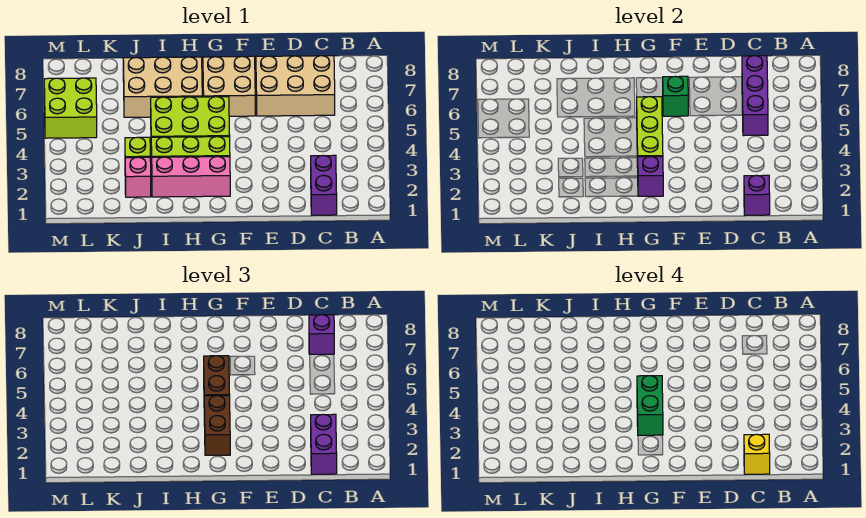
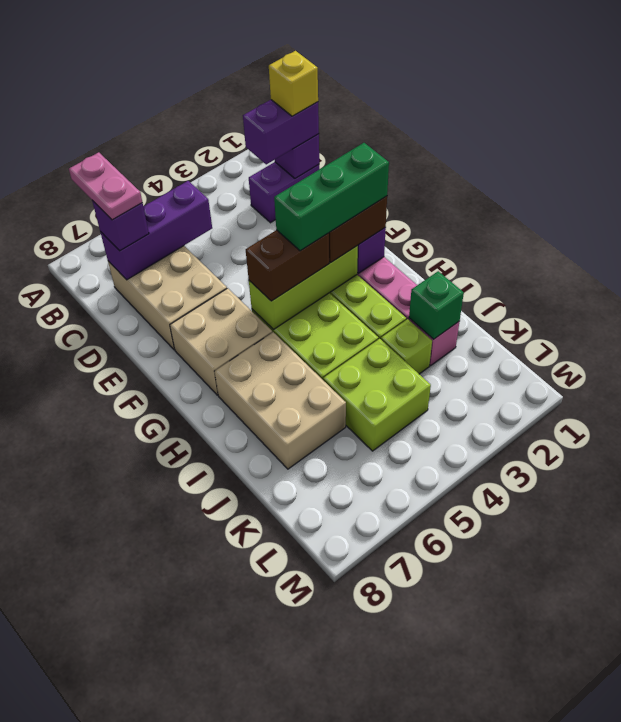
none -> pink 1x2 plate [69,152,142,220]
green 1x1 brick [663,76,688,116] -> green 1x1 brick moved to [409,271,464,339]
green 1x2 brick [637,376,663,435] -> green 1x3 brick [274,143,389,251]
lime 2x2 brick [44,78,97,138] -> lime 2x2 brick moved to [323,339,431,451]

